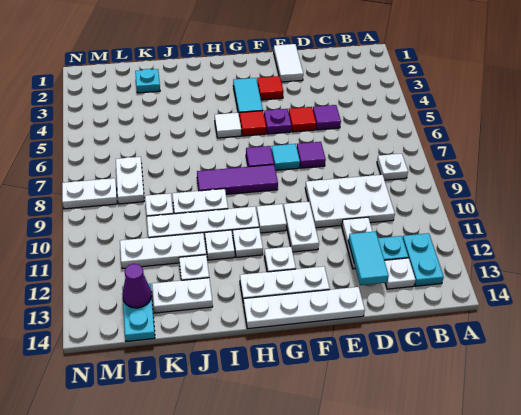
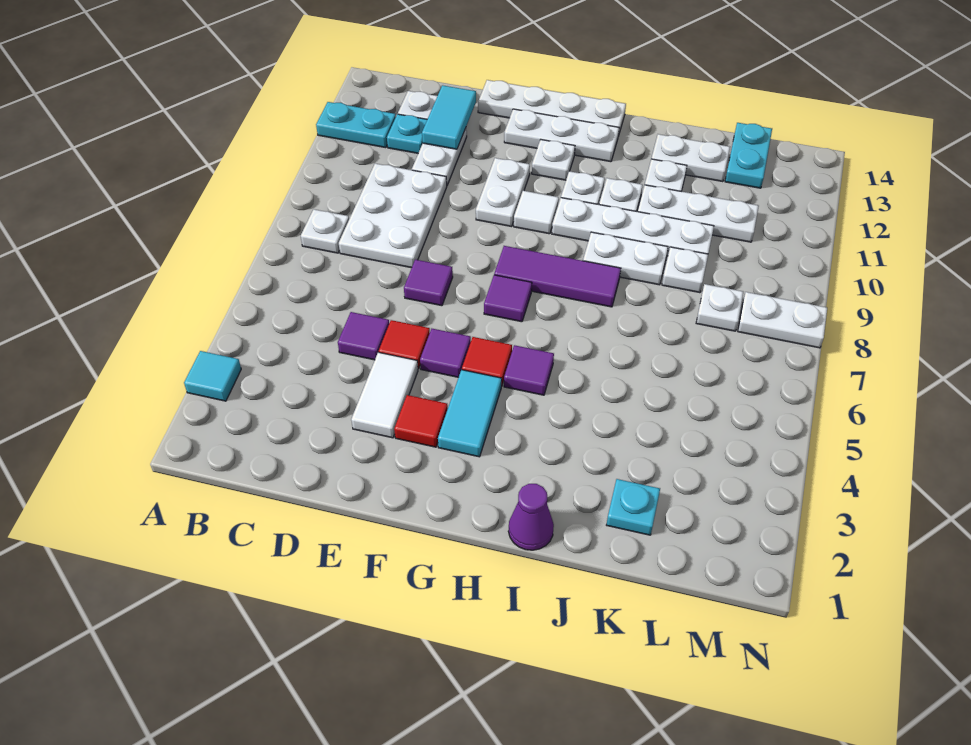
cyan 1x2 plate [403,233,444,286] -> cyan 1x2 plate turned to [316,102,396,148]
white 2x3 plate [305,175,395,228] -> white 2x3 plate turned to [339,164,447,268]
white 1x2 tile [274,44,303,82] -> white 1x2 tile moved to [351,352,418,438]
purple 1x1 plate [264,109,291,134] -> purple 1x1 tile [420,329,471,377]
cyan 1x1 tile [271,144,300,170] -> cyan 1x1 tile moved to [184,351,241,401]
white 1x1 tile [215,113,241,138] -> purple 1x1 tile [504,345,554,395]
white 1x2 plate [116,157,144,204] -> white 1x1 plate [696,284,743,331]
purple 1x1 cone [122,264,151,308] -> purple 1x1 cone moved to [508,484,554,550]

